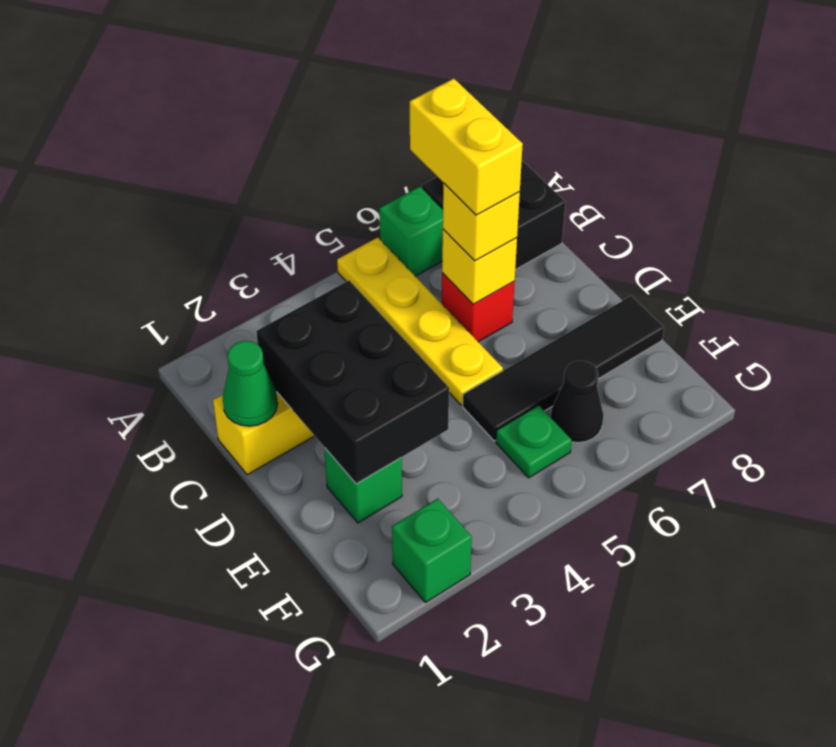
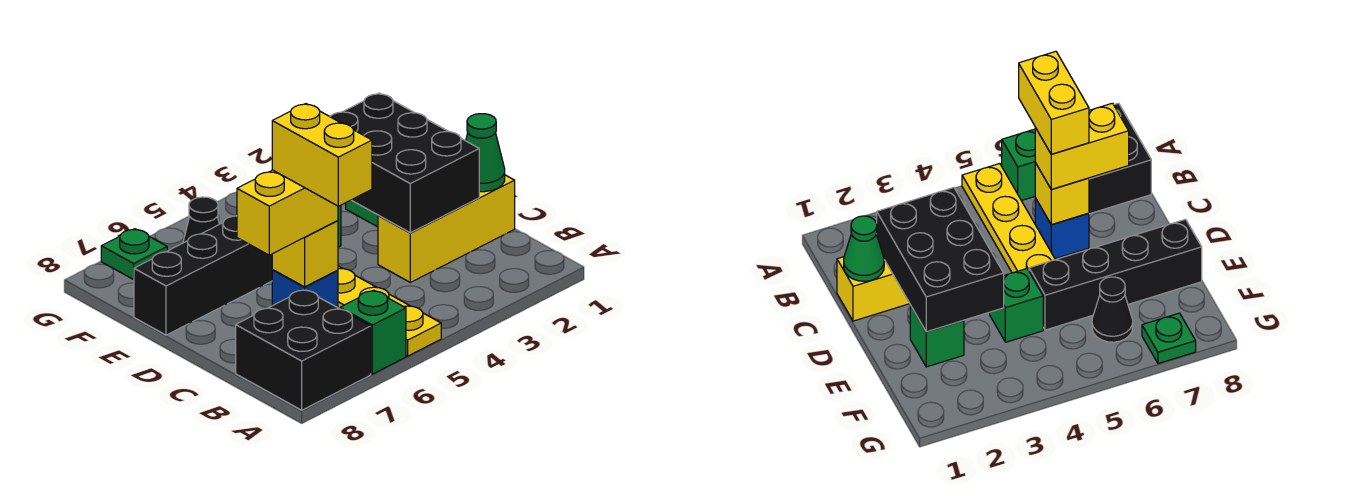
red 1x1 brick [442,273,515,342] -> blue 1x1 brick [272,270,338,308]
yellow 1x1 brick [443,183,520,261] -> yellow 1x2 brick [237,170,338,255]
black 1x4 tile [463,296,664,441] -> black 1x4 brick [134,216,273,335]
green 1x1 plate [496,405,572,478] -> green 1x1 plate moved to [101,229,167,279]
green 1x1 brick [392,499,472,603] -> green 1x1 brick moved to [990,268,1043,342]

